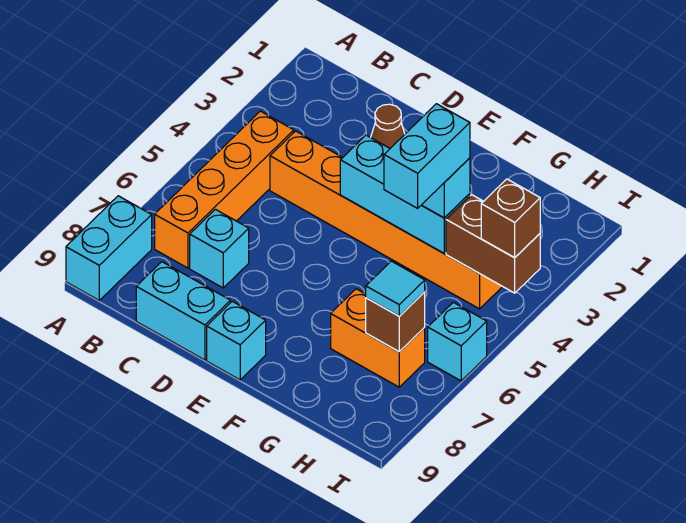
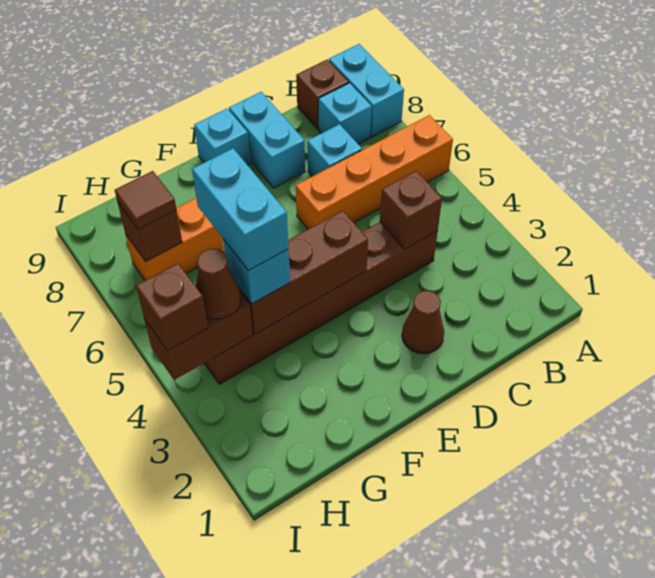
orange 1x4 brick [155,111,294,268] -> orange 1x4 brick turned to [296,115,453,229]
none -> brown 1x1 brick [296,60,349,129]
orange 1x6 brick [270,131,502,309] -> brown 1x6 brick [204,222,438,384]
none -> brown 1x1 brick [380,171,442,249]
cyan 1x2 brick [136,262,230,360] -> cyan 1x2 brick turned to [229,92,305,188]
cyan 1x3 brick [340,135,470,253] -> brown 1x3 brick [239,210,368,334]
none -> brown 1x1 cone [196,249,241,319]
cyan 1x1 tile [366,261,425,316] -> brown 1x1 tile [115,171,177,229]
cyan 1x1 brick [428,302,487,381] -> cyan 1x1 brick moved to [318,83,372,144]

